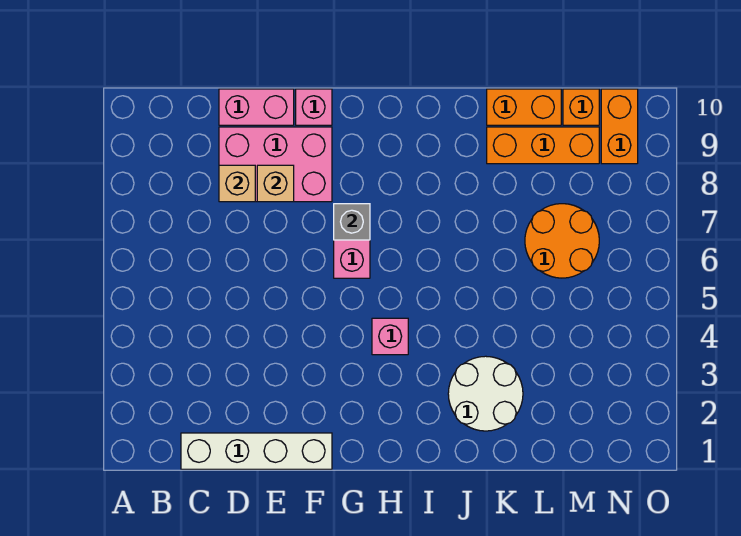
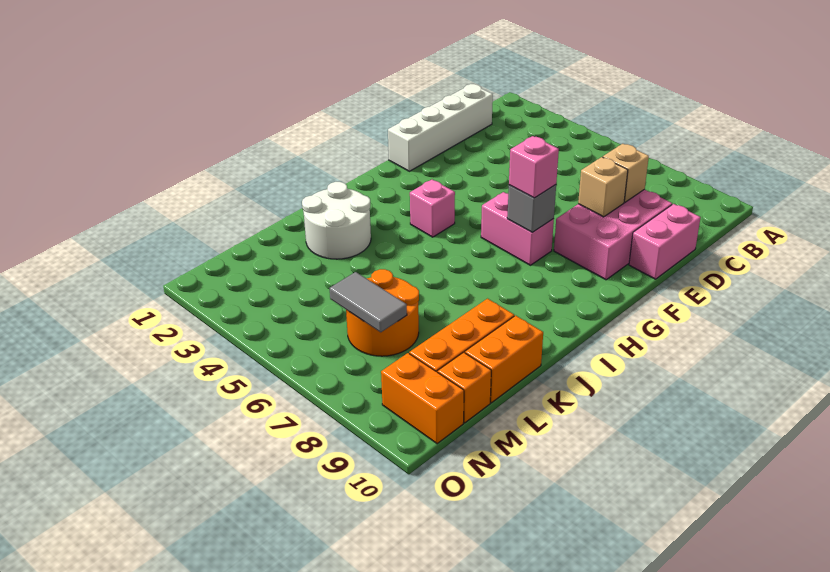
pink 1x1 brick [296,89,332,125] -> pink 1x1 brick moved to [509,136,559,198]
none -> grey 1x2 tile [330,272,407,332]

